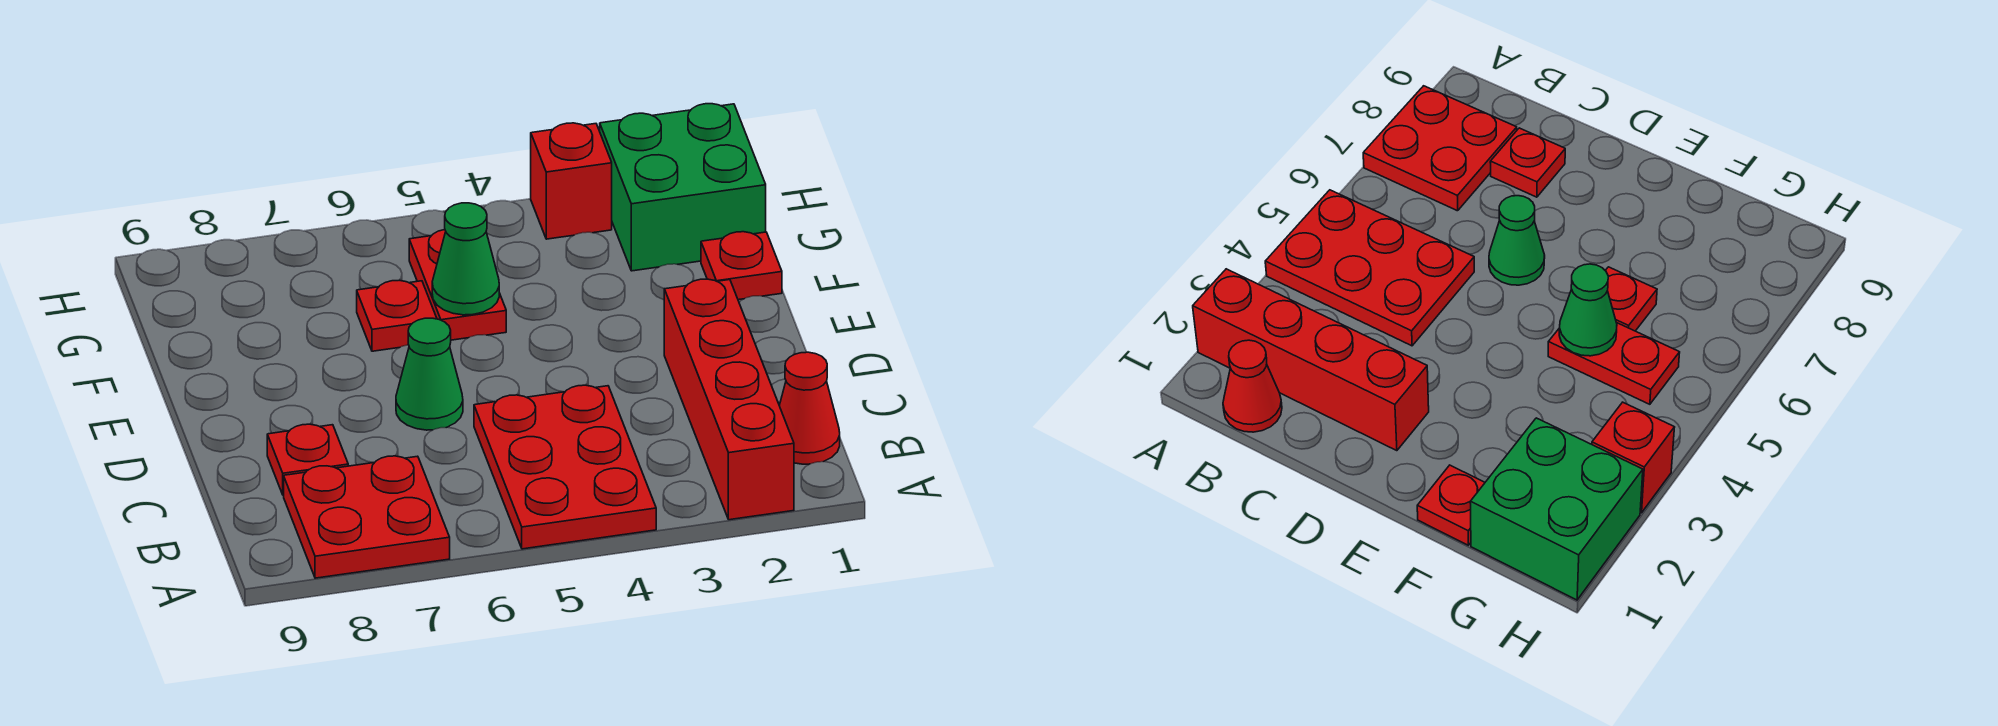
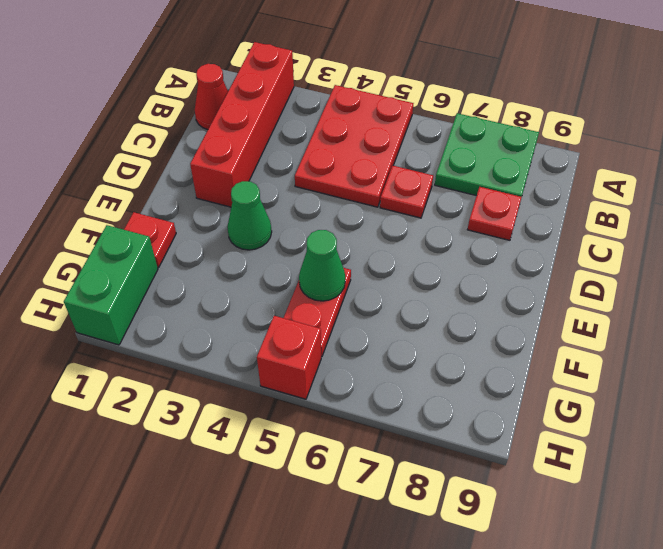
red 2x2 plate [284,456,450,578] -> green 2x2 plate [435,113,539,197]
green 1x1 cone [396,318,463,430] -> green 1x1 cone moved to [227,181,272,250]
red 1x1 plate [357,280,437,351] -> red 1x1 plate moved to [380,166,433,218]
green 2x2 brick [600,104,766,271] -> green 1x2 brick [64,225,158,345]
red 1x1 brick [531,123,612,239] -> red 1x1 brick moved to [257,316,321,399]

